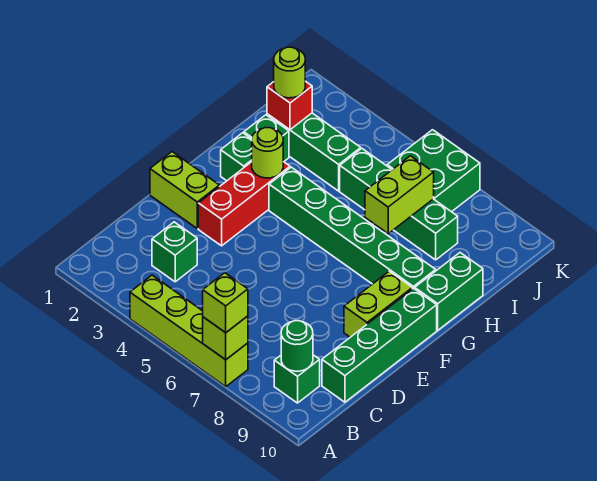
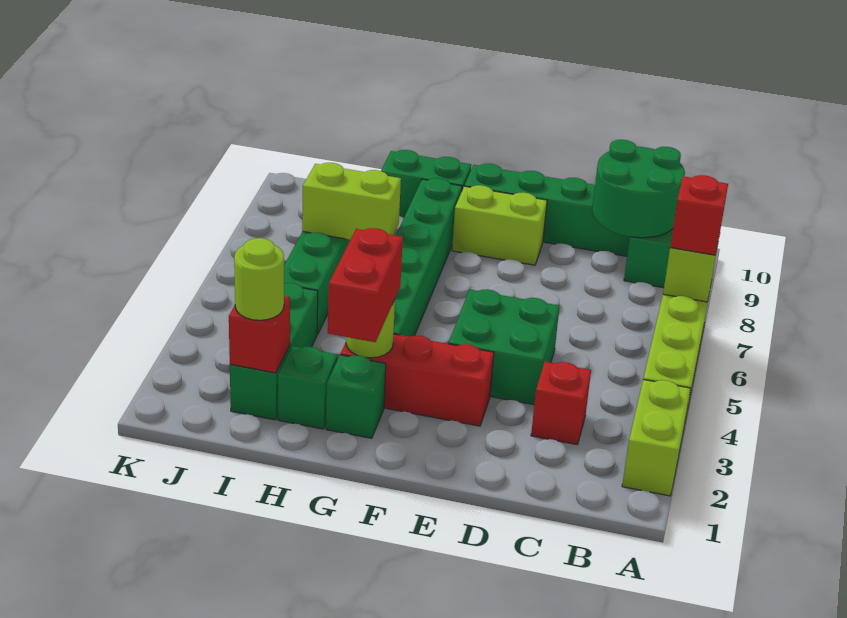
lime 1x1 brick [203,273,248,333] -> red 1x1 brick [670,175,728,255]
green 1x1 round brick [281,321,313,371] -> green 2x2 round brick [592,140,685,238]
green 1x1 brick [152,222,197,282] -> red 1x1 brick [531,362,591,445]
lime 1x2 brick [150,152,219,229] -> lime 1x2 brick moved to [622,380,691,496]
none -> red 1x2 brick [328,228,403,342]
green 2x2 brick [387,130,480,212] -> green 2x2 brick moved to [449,289,560,405]

